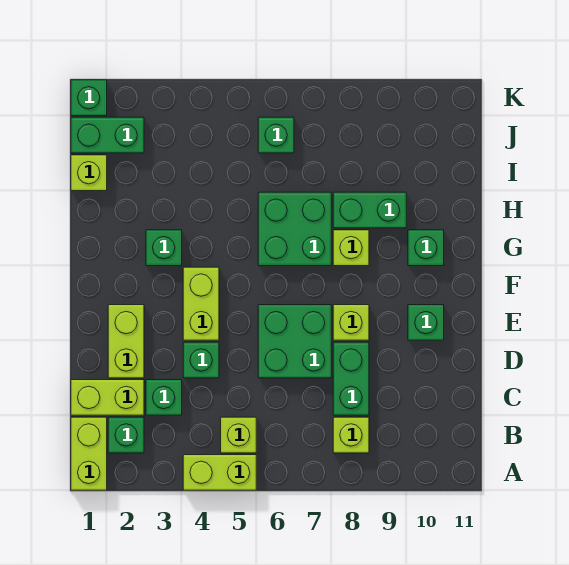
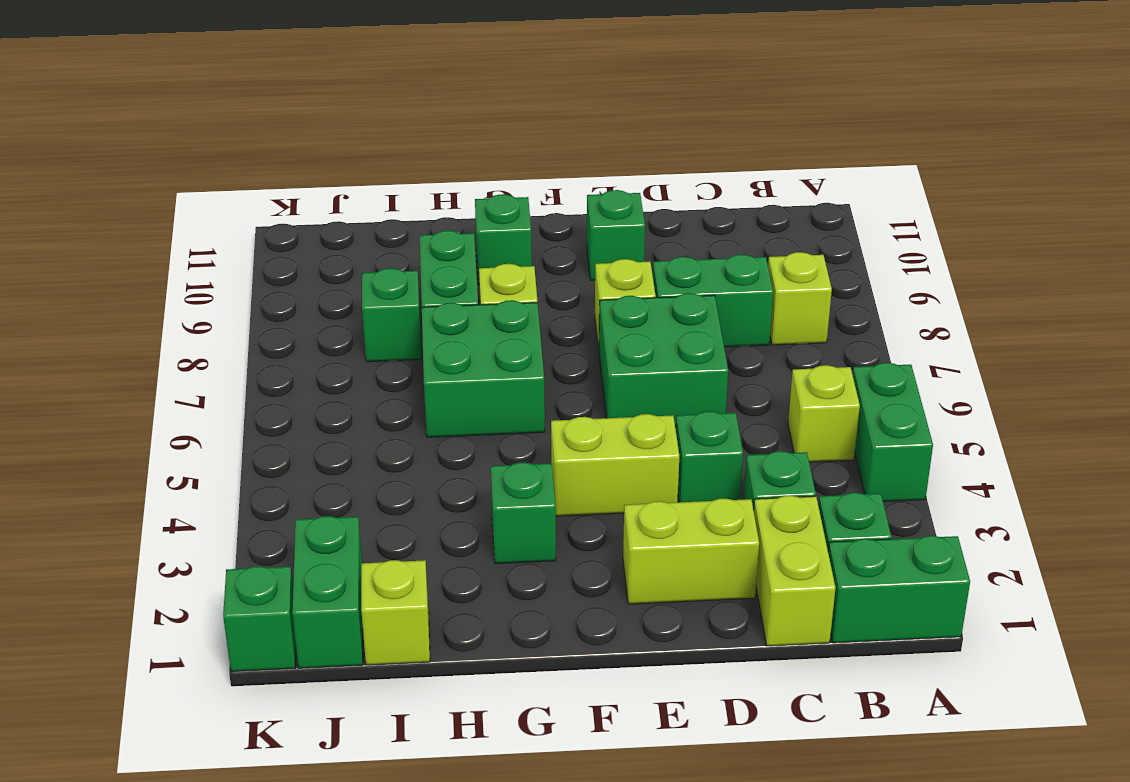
lime 1x2 brick [71,417,107,490] -> green 1x2 brick [828,536,970,643]
lime 1x2 brick [183,455,256,490] -> green 1x2 brick [853,363,933,501]
green 1x1 brick [258,117,294,153] -> green 1x1 brick moved to [362,268,422,362]

